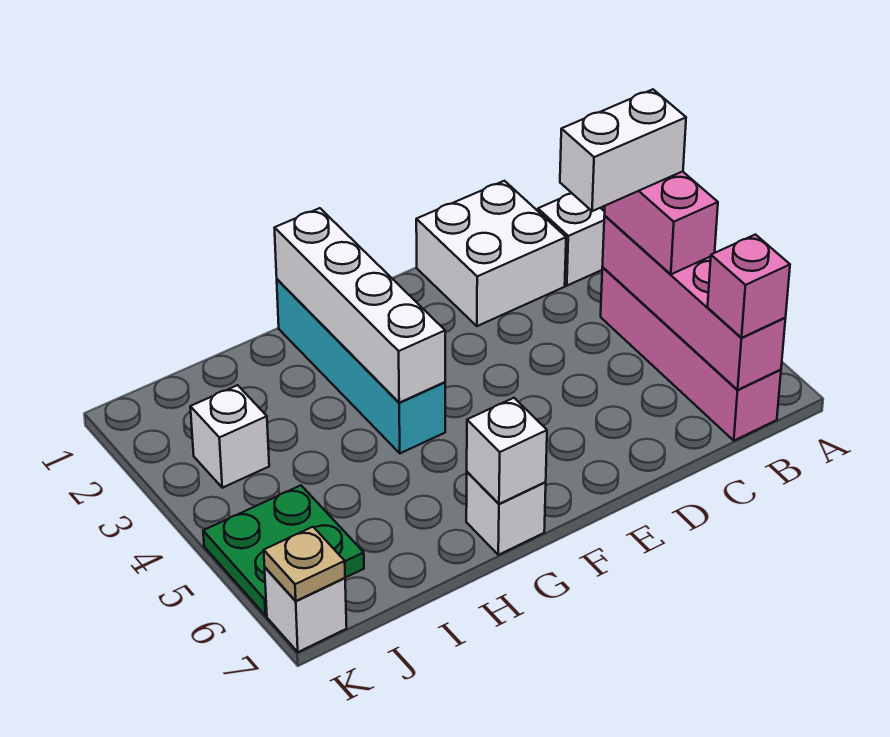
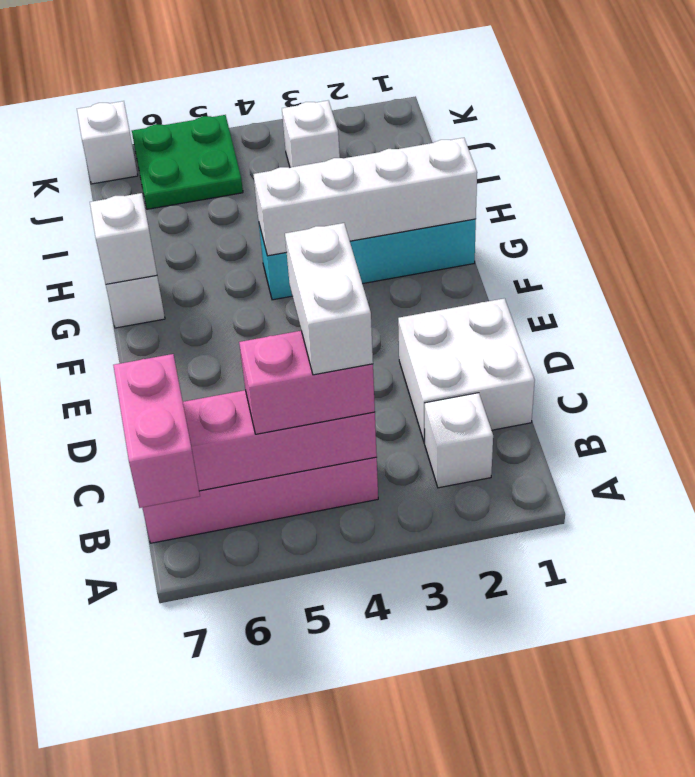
pink 1x1 brick [708,235,790,338] -> pink 1x2 brick [113,354,200,508]
tan 1x1 plate [264,527,345,601] -> none

